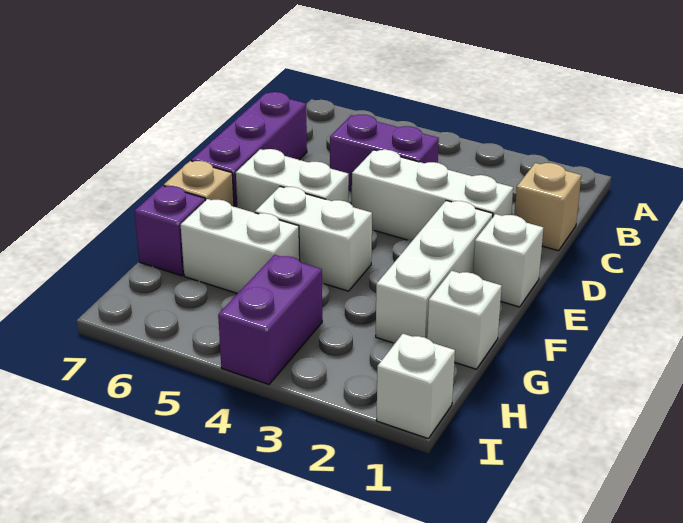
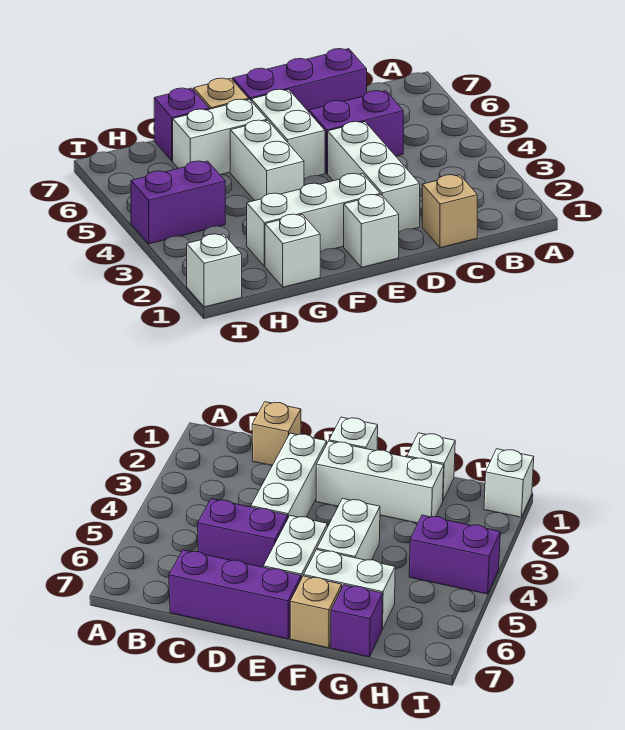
purple 1x2 brick [330,115,439,193] -> purple 1x2 brick turned to [309,91,403,173]
white 1x2 brick [181,199,300,294] -> white 1x2 brick turned to [173,99,267,174]

